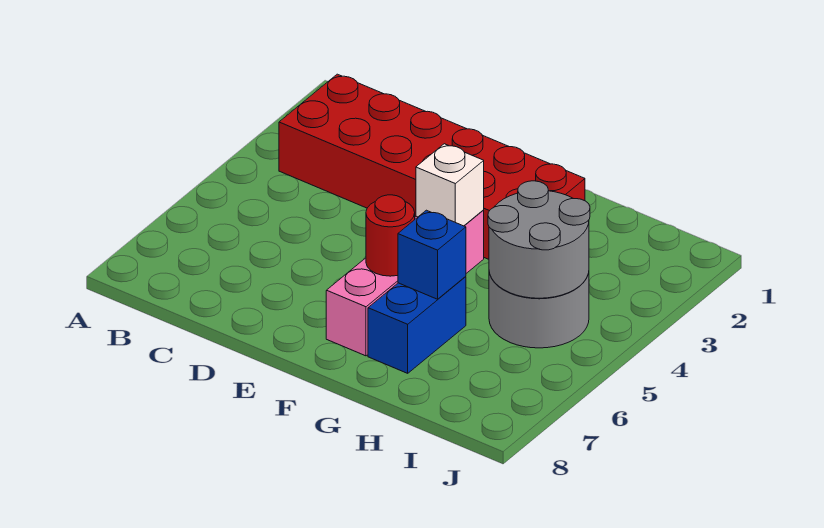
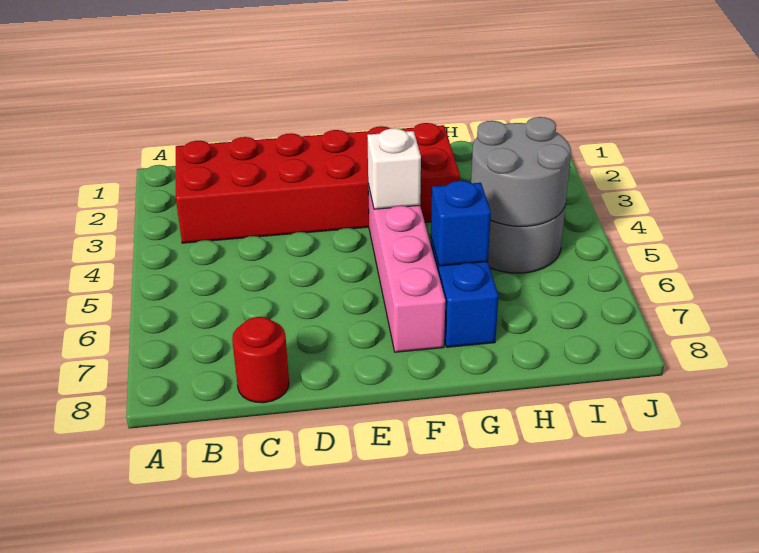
red 1x1 round brick [366,195,415,276] -> red 1x1 round brick moved to [232,317,289,403]

